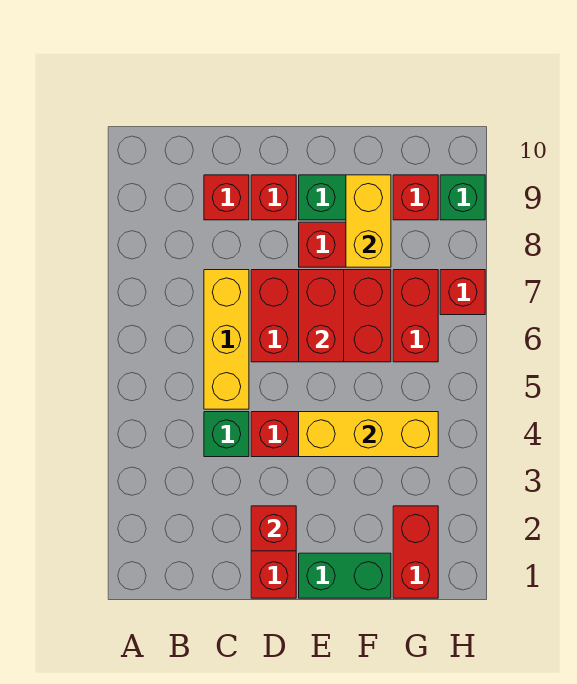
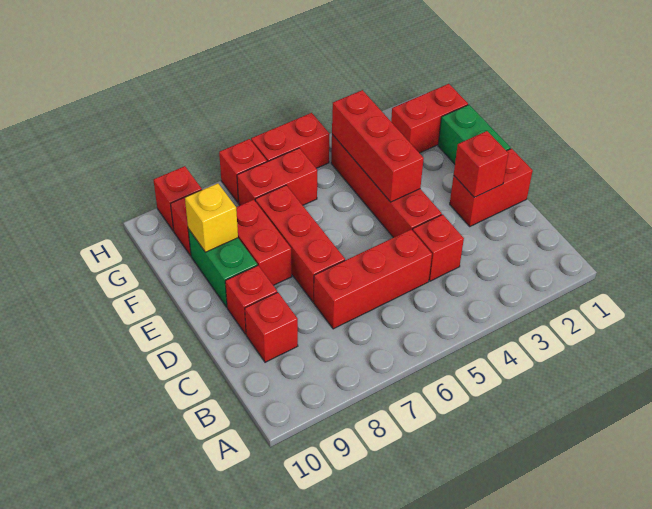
green 1x1 brick [204,412,249,457] -> red 1x1 brick [413,215,464,281]
yellow 1x3 brick [204,270,249,409] -> red 1x3 brick [314,230,432,329]
red 2x3 brick [251,270,391,362] -> red 1x3 brick [255,185,345,302]
yellow 1x3 brick [299,412,438,457] -> red 1x3 brick [332,90,424,202]
red 1x2 brick [299,270,344,362] -> red 1x2 brick moved to [251,113,330,168]
yellow 1x2 brick [346,175,391,267] -> yellow 1x1 brick [185,183,238,252]
green 1x1 brick [440,175,485,220] -> red 1x1 brick [154,166,202,231]

